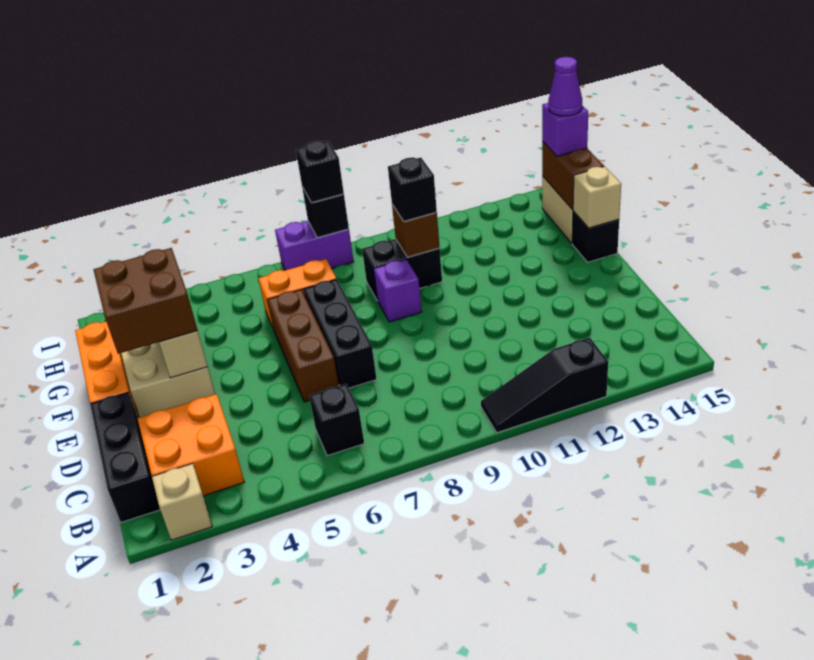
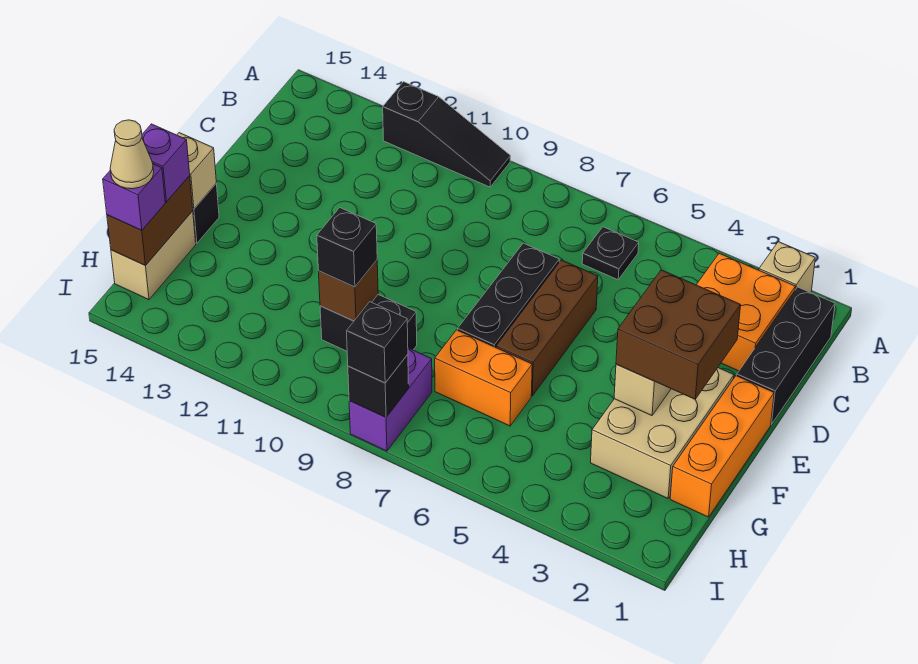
black 1x1 brick [309,384,364,456] -> black 1x1 plate [582,227,639,280]
purple 1x1 brick [374,259,422,322] -> purple 1x1 brick moved to [142,124,190,202]
purple 1x1 cone [548,57,582,116] -> tan 1x1 cone [110,120,154,189]
purple 1x2 brick [275,221,354,270] -> purple 1x2 brick turned to [349,348,432,451]

